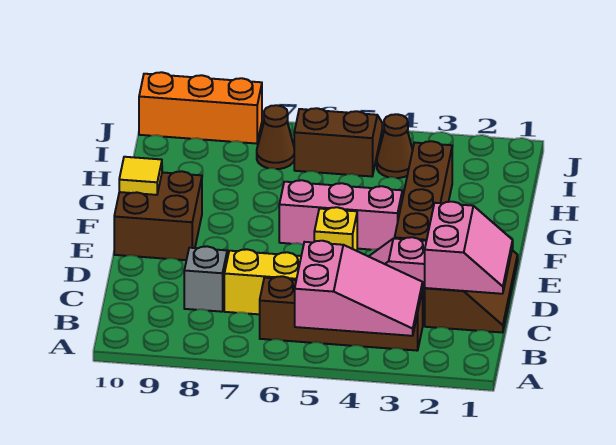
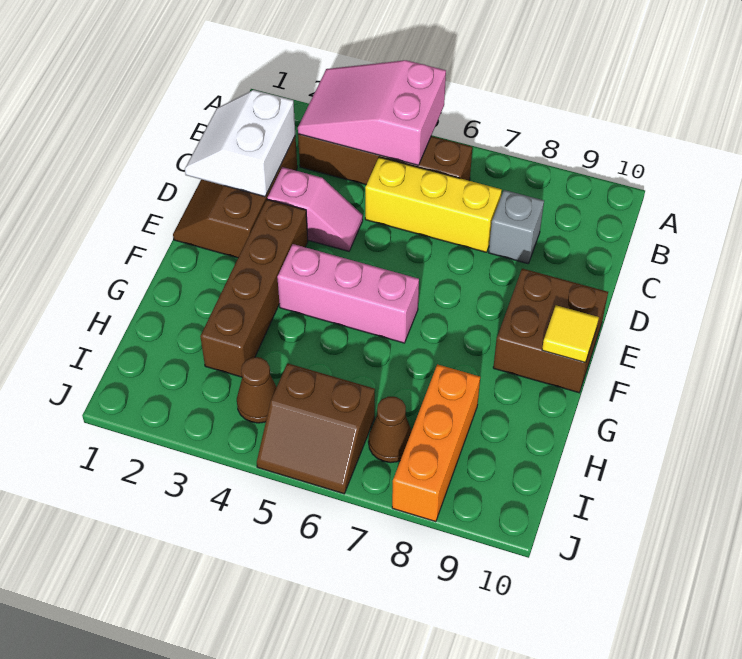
pink 2x2 slope [425,202,513,294] -> white 2x2 slope [185,90,295,197]
yellow 1x1 brick [314,207,357,251] -> none
orange 1x3 brick [139,72,262,144] -> orange 1x3 brick turned to [392,364,480,522]

